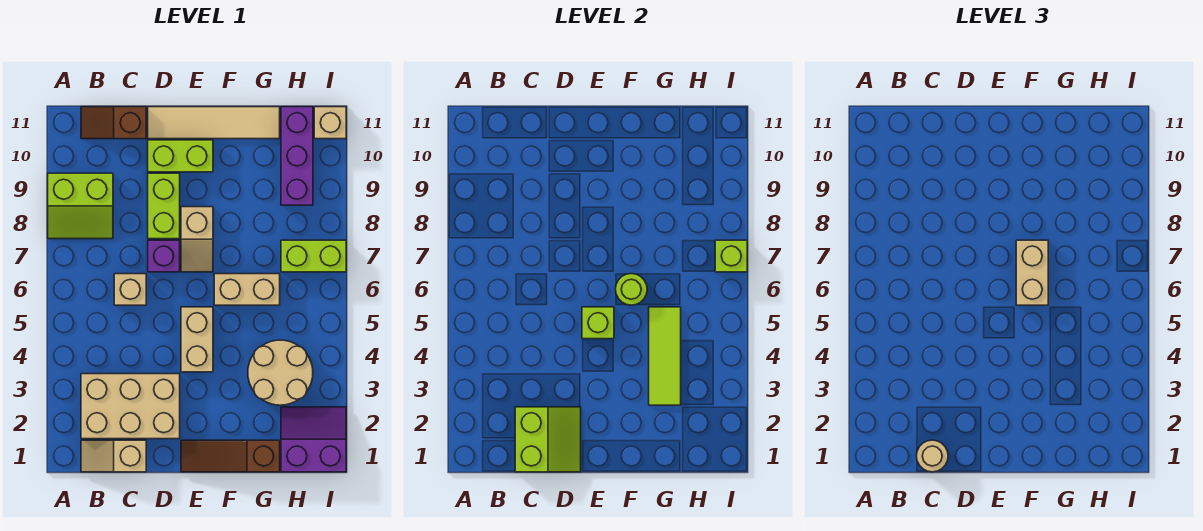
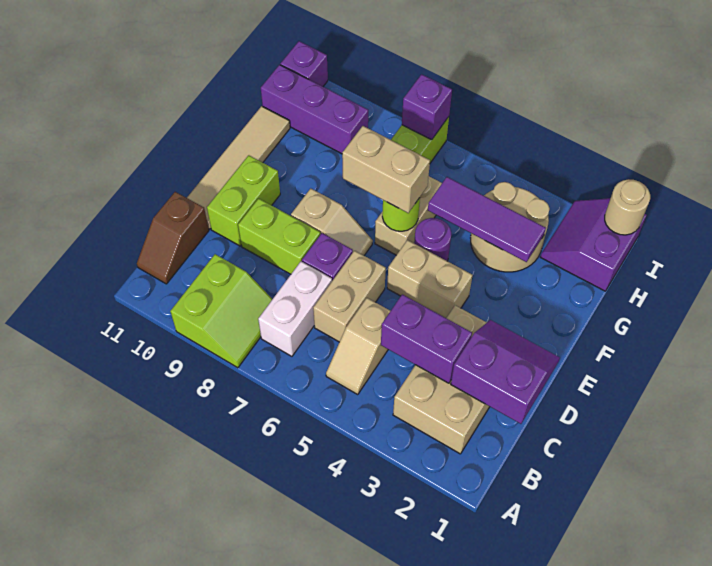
tan 1x2 slope [81,440,146,472] -> tan 1x2 slope moved to [326,298,390,394]
none -> white 1x2 brick [258,261,332,356]
lime 2x2 slope [515,407,581,472] -> purple 2x2 slope [451,320,560,424]
tan 1x1 round brick [917,440,948,472] -> tan 1x1 round brick moved to [605,179,650,235]
none -> purple 1x2 brick [381,294,472,383]
tan 1x1 brick [114,274,146,305] -> tan 1x2 brick [313,251,386,342]
brown 1x3 slope [181,440,280,472] -> none
lime 1x1 brick [582,307,614,339] -> none
none -> purple 1x1 round brick [414,218,451,261]
lime 1x3 tile [649,307,681,405] -> purple 1x3 tile [428,177,546,262]
lime 1x1 brick [715,240,747,272] -> purple 1x1 brick [402,74,452,140]
tan 1x1 brick [314,107,346,139] -> purple 1x1 brick [280,41,328,86]

